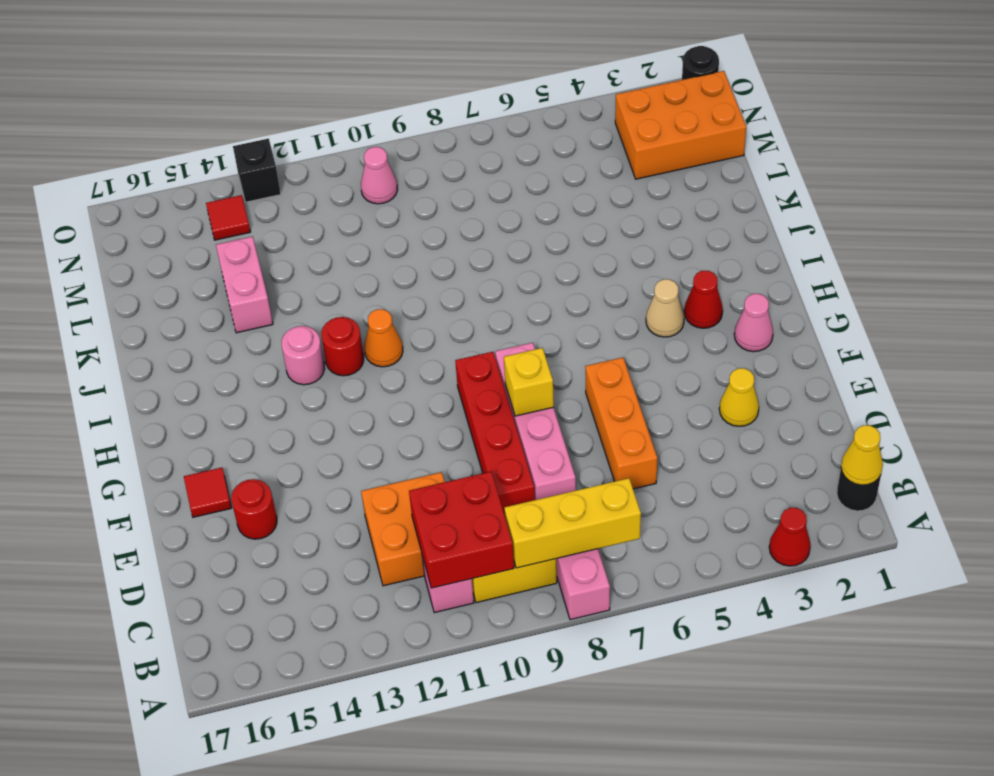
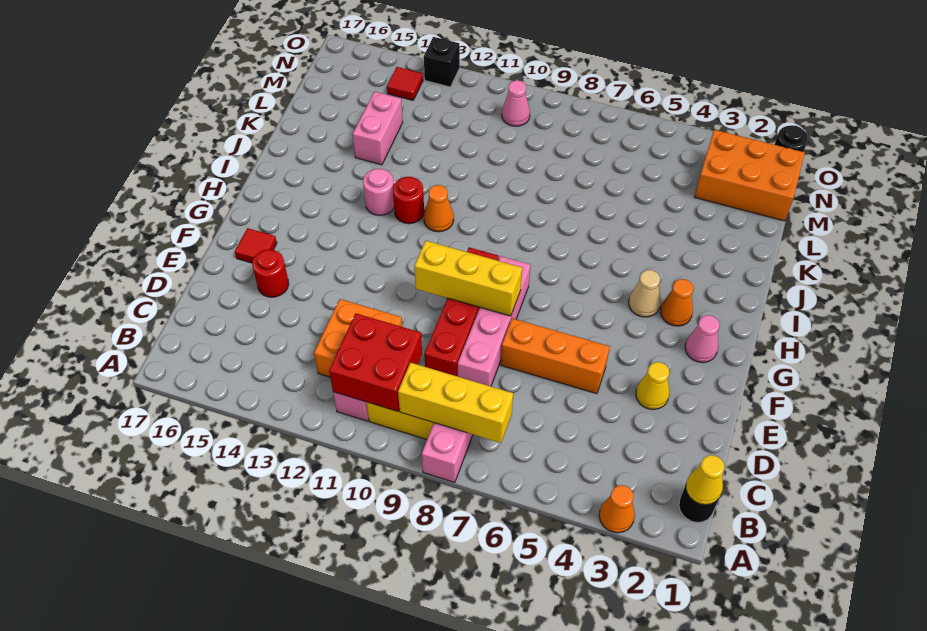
red 1x1 cone [769,508,810,566] -> orange 1x1 cone [599,485,635,533]
orange 1x3 brick [585,357,657,489] -> orange 1x3 brick turned to [501,318,610,394]
yellow 1x1 brick [504,348,554,416] -> yellow 1x3 brick [414,241,522,316]
red 1x1 cone [684,271,723,328] -> orange 1x1 cone [660,279,693,326]

